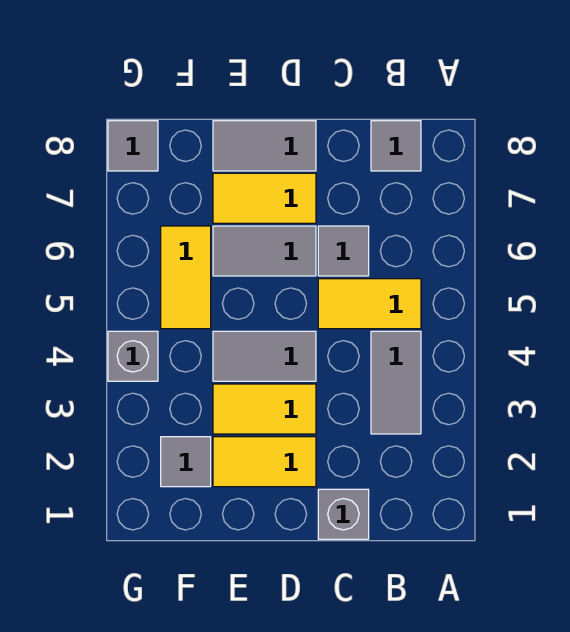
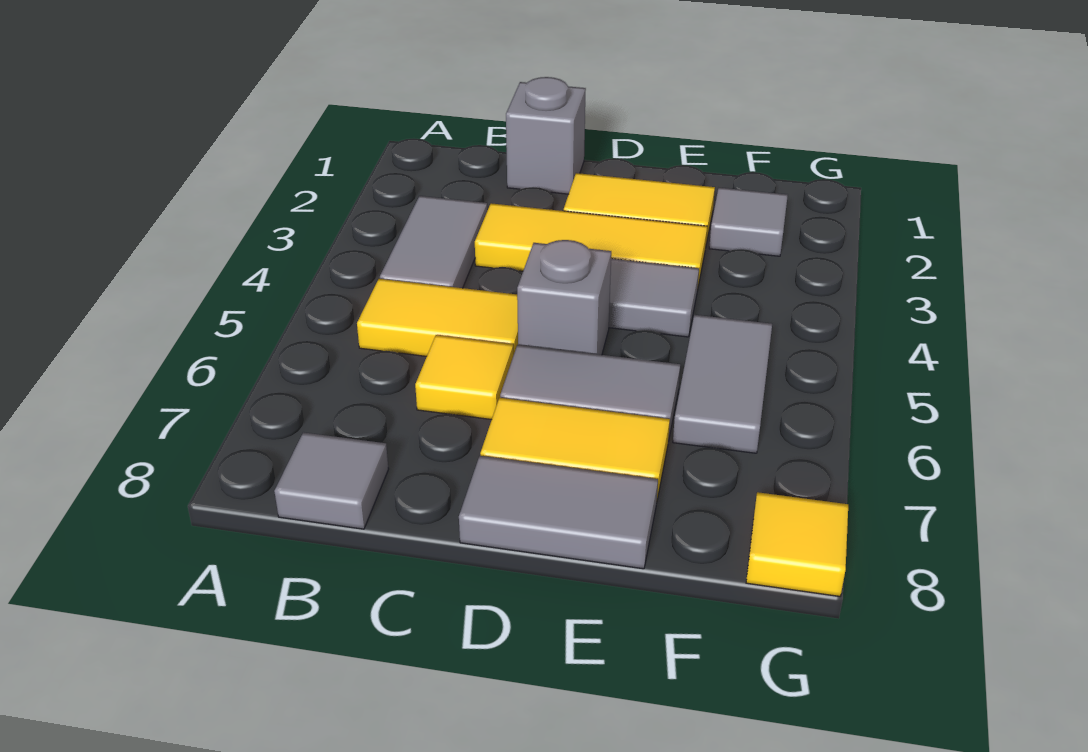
grey 1x1 tile [318,226,369,276] -> yellow 1x1 tile [415,335,514,420]
yellow 1x2 tile [213,384,316,434] -> yellow 1x3 tile [475,203,707,291]
yellow 1x2 tile [161,226,211,329] -> grey 1x2 tile [673,315,772,453]
grey 1x1 brick [108,331,158,381] -> grey 1x1 brick moved to [517,240,611,355]
grey 1x1 tile [108,121,158,171] -> yellow 1x1 tile [746,492,848,596]

